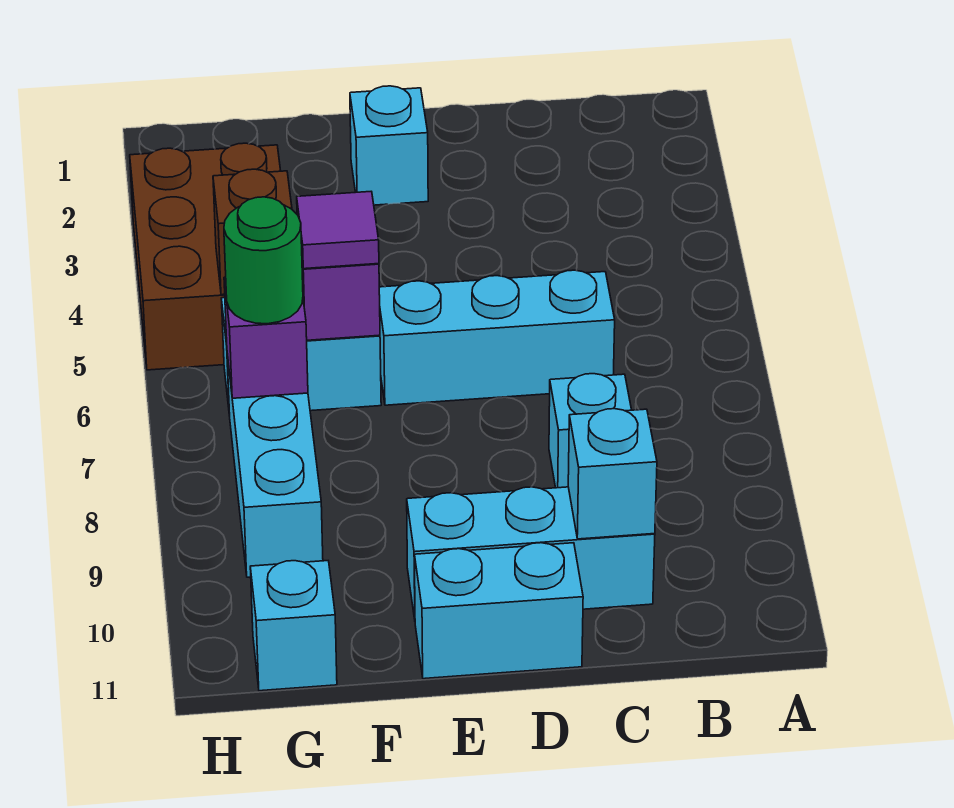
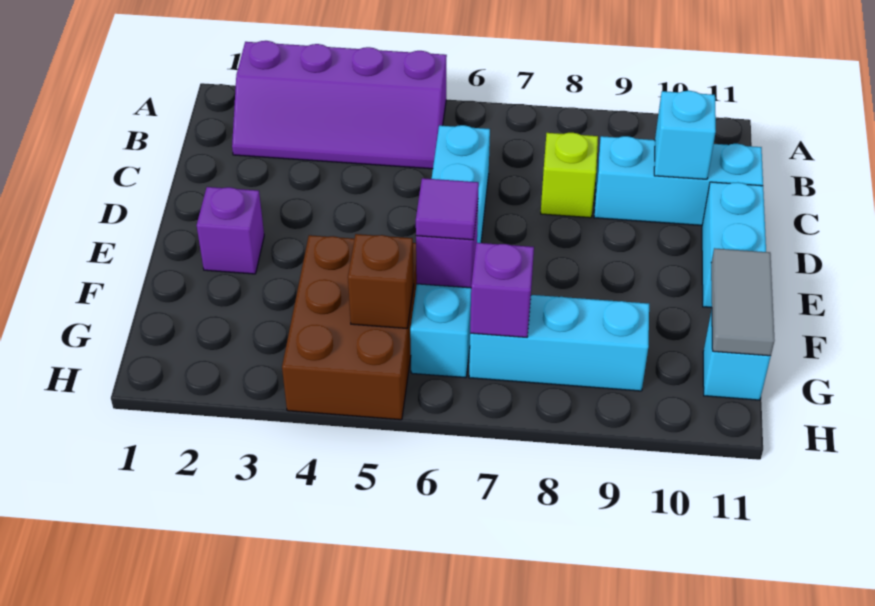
none -> purple 2x4 slope [232,41,447,169]
cyan 1x1 brick [549,374,631,488] -> lime 1x1 brick [541,133,598,218]
cyan 1x3 brick [407,487,655,619] -> cyan 1x3 brick turned to [594,136,763,225]
cyan 1x1 brick [350,86,428,205] -> purple 1x1 brick [197,187,264,274]
none -> grey 1x2 tile [711,248,775,356]
brown 2x3 brick [130,143,281,370] -> brown 2x3 brick turned to [282,235,417,420]
green 1x1 round brick [224,197,303,324] -> none

